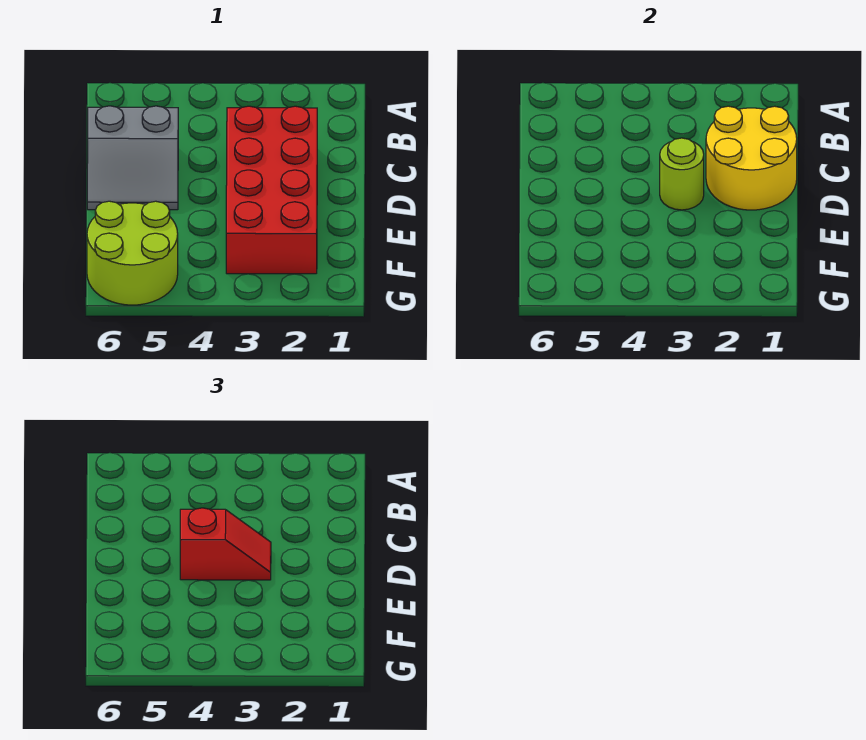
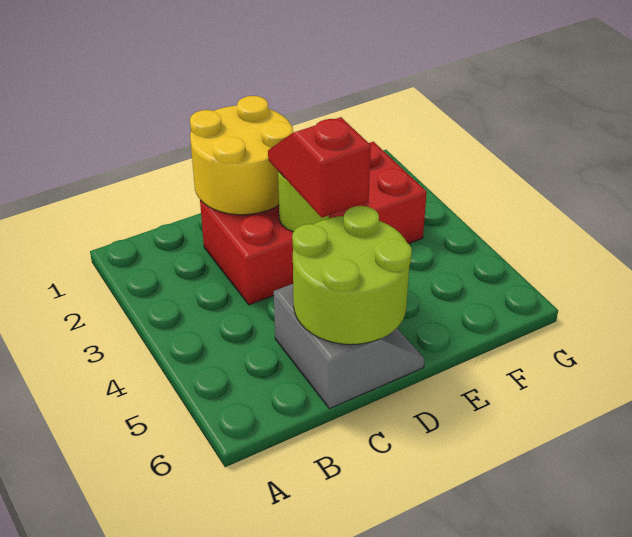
lime 2x2 round brick [87,201,178,305] -> lime 2x2 round brick moved to [292,206,412,344]

